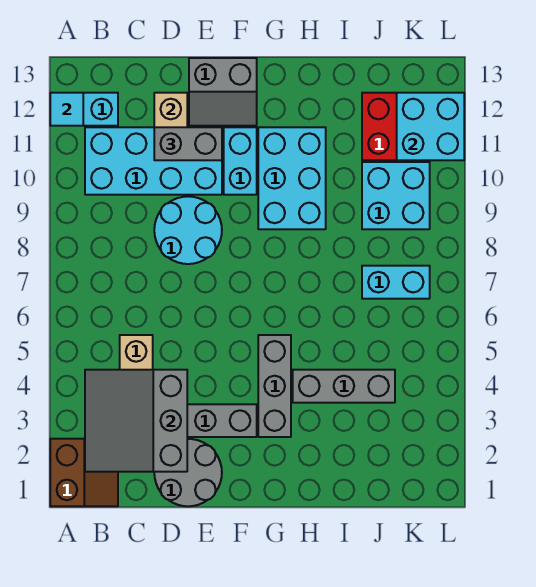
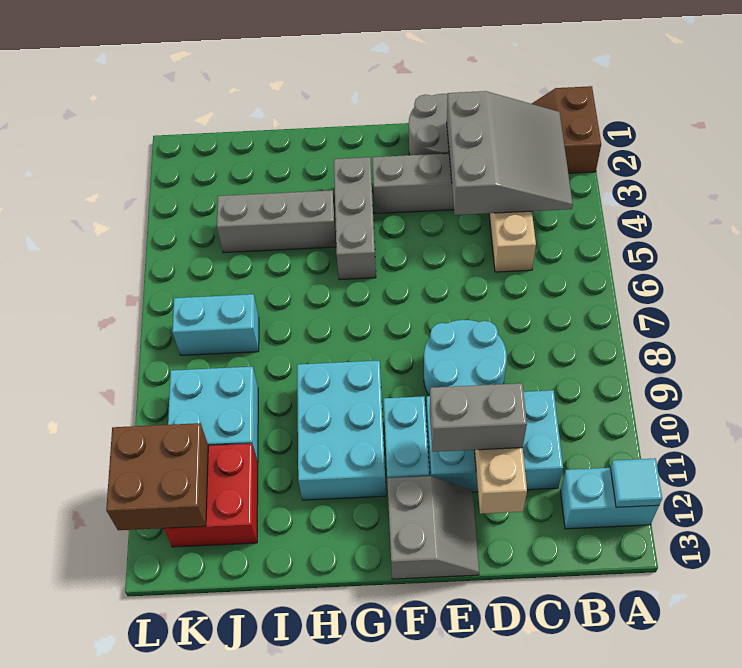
cyan 2x4 brick [85,127,222,195] -> cyan 2x3 brick [426,390,563,492]
grey 2x2 slope [189,58,257,126] -> grey 2x2 slope turned to [387,476,479,579]
cyan 2x2 brick [397,93,464,160] -> brown 2x2 brick [106,423,208,530]

